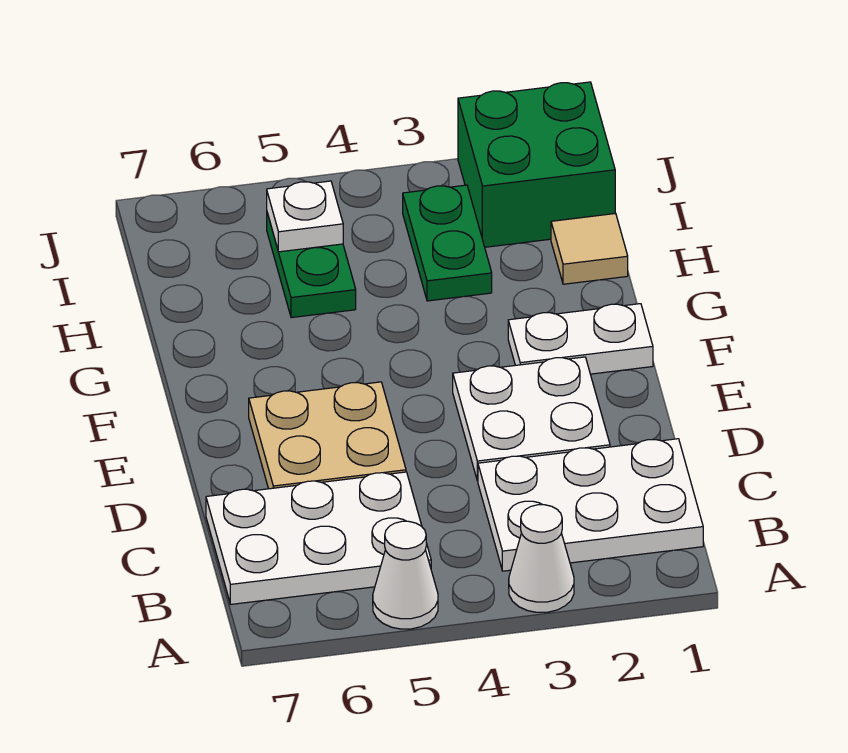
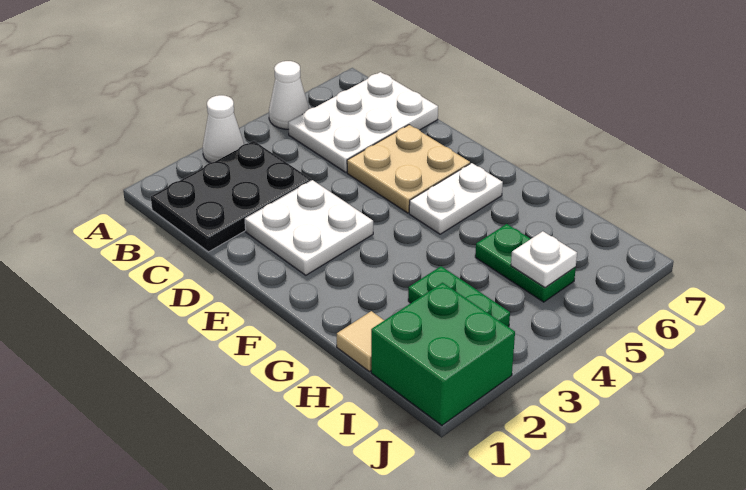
white 2x3 plate [478,439,703,571] -> black 2x3 plate [151,141,311,252]
white 1x2 plate [508,304,653,374] -> white 1x2 plate moved to [409,163,503,234]

